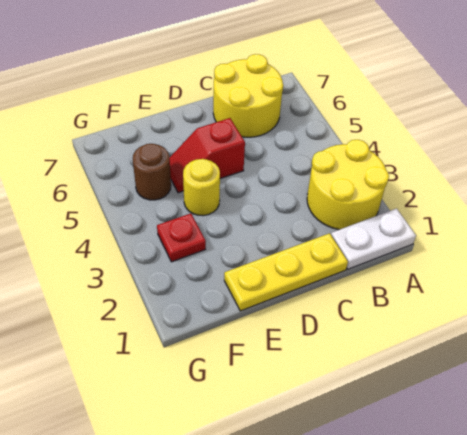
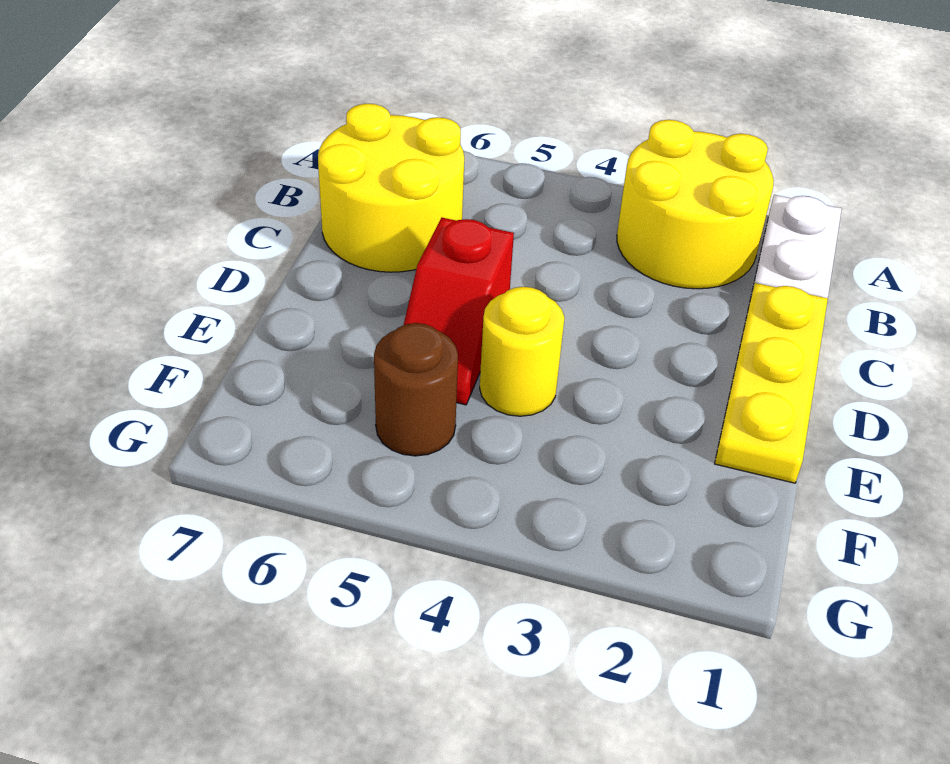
red 1x1 plate [157,213,206,262] -> none

